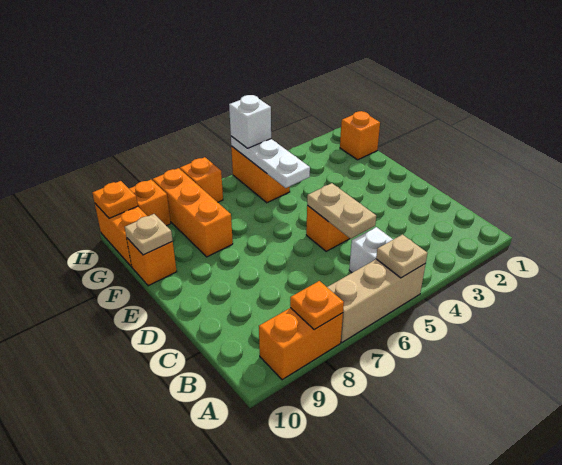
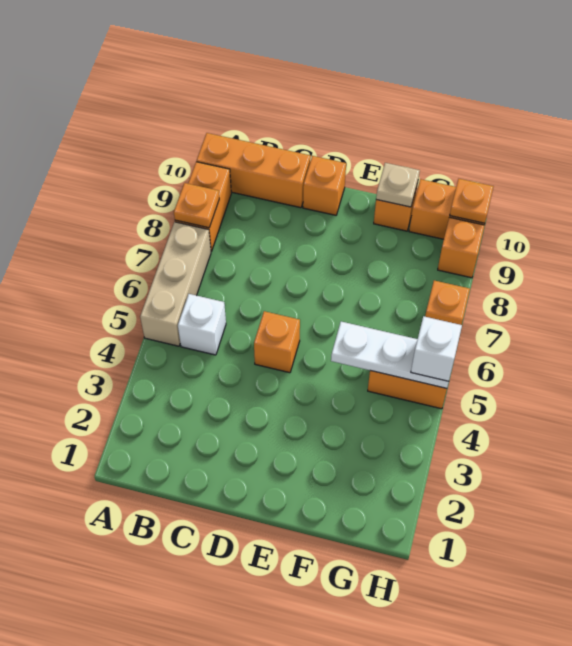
tan 1x1 plate [376,235,427,278] -> none
tan 1x2 plate [307,183,376,239] -> none
orange 1x3 brick [153,168,233,257] -> orange 1x3 brick moved to [197,133,311,208]
orange 1x1 brick [340,111,380,160] -> orange 1x1 brick moved to [303,156,346,215]

